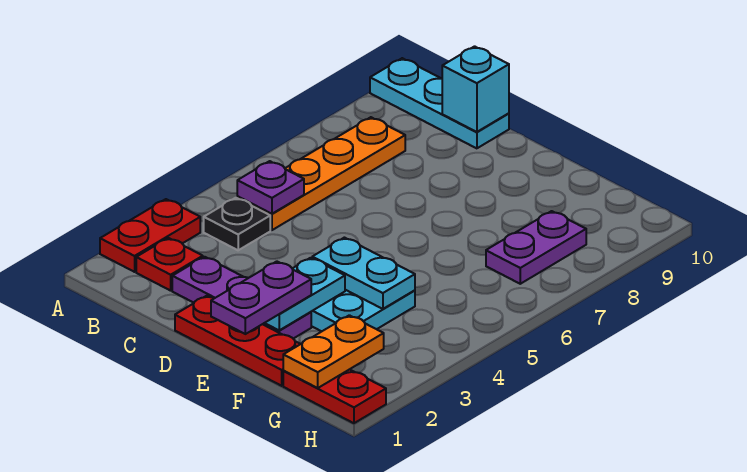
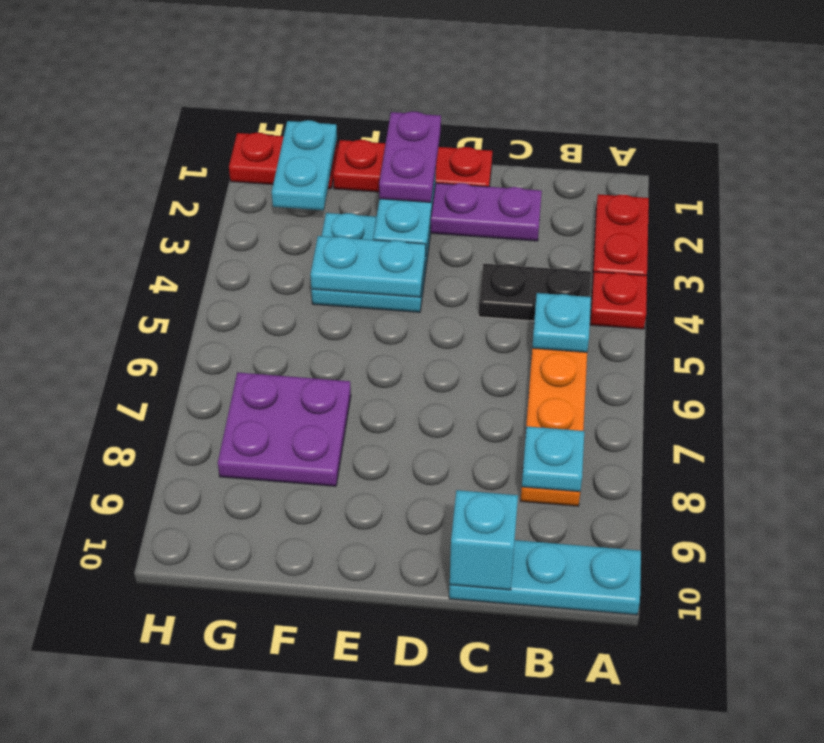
red 1x1 plate [136,238,203,291] -> red 1x1 plate moved to [590,272,647,329]
black 1x1 plate [204,198,270,250] -> black 1x2 plate [479,264,591,321]
purple 1x1 plate [237,161,304,214] -> cyan 1x1 plate [532,293,591,352]
none -> cyan 1x1 plate [522,426,584,492]
orange 1x2 plate [283,315,384,388] -> cyan 1x2 plate [272,120,337,210]
purple 1x2 plate [486,211,586,284] -> purple 2x2 plate [218,372,351,486]

